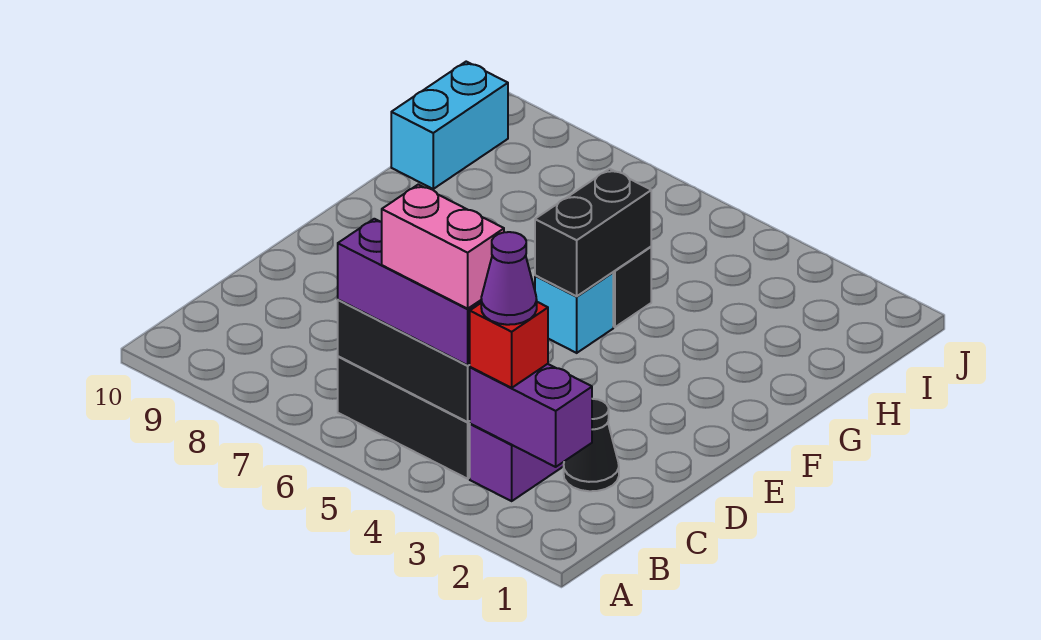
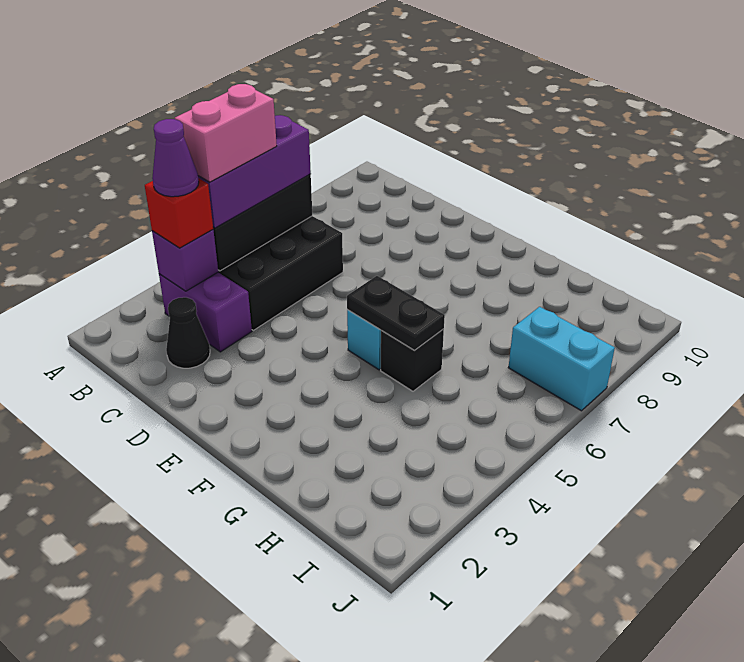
purple 1x2 brick [470,364,592,467] -> purple 1x1 brick [152,230,218,291]
black 1x2 brick [535,169,651,296] -> black 1x2 plate [347,276,445,351]
cyan 1x2 brick [391,62,508,189] -> cyan 1x2 brick moved to [508,307,615,411]

